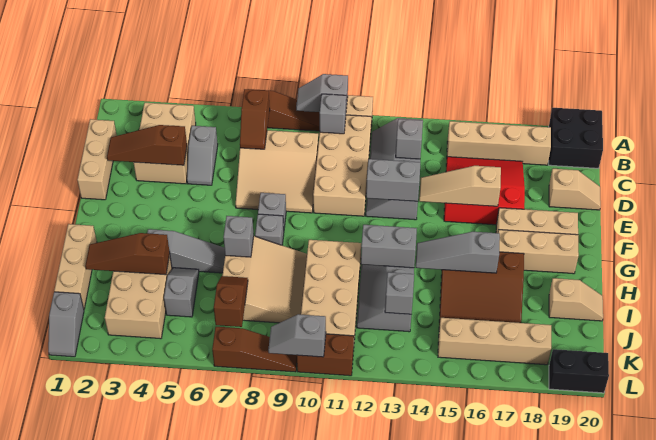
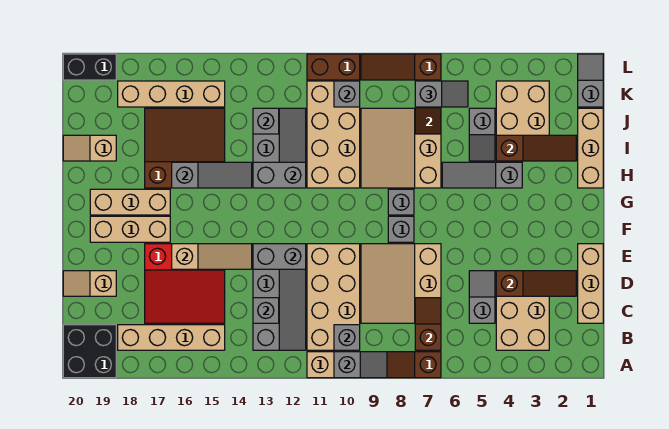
tan 3x3 slope [236,130,318,213] -> tan 3x3 slope turned to [361,244,441,323]
grey 1x1 brick [224,216,254,257] -> grey 1x1 brick moved to [334,81,360,107]
grey 1x2 slope [268,314,326,357] -> grey 1x2 slope moved to [415,81,468,107]

